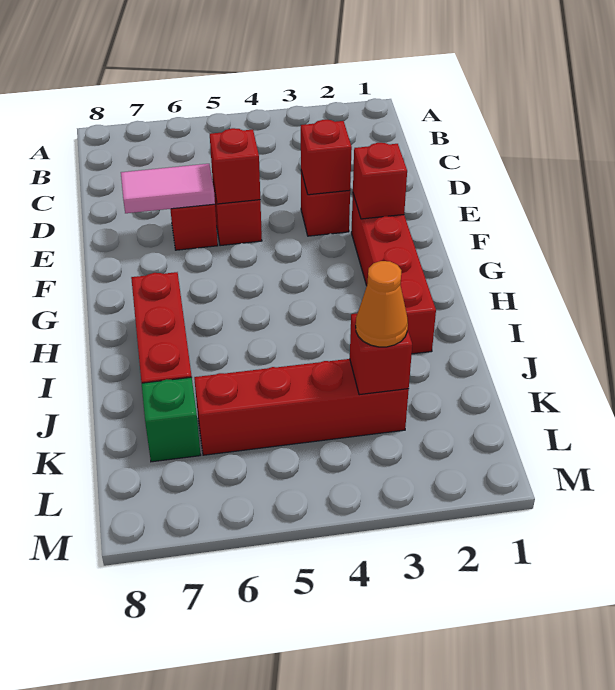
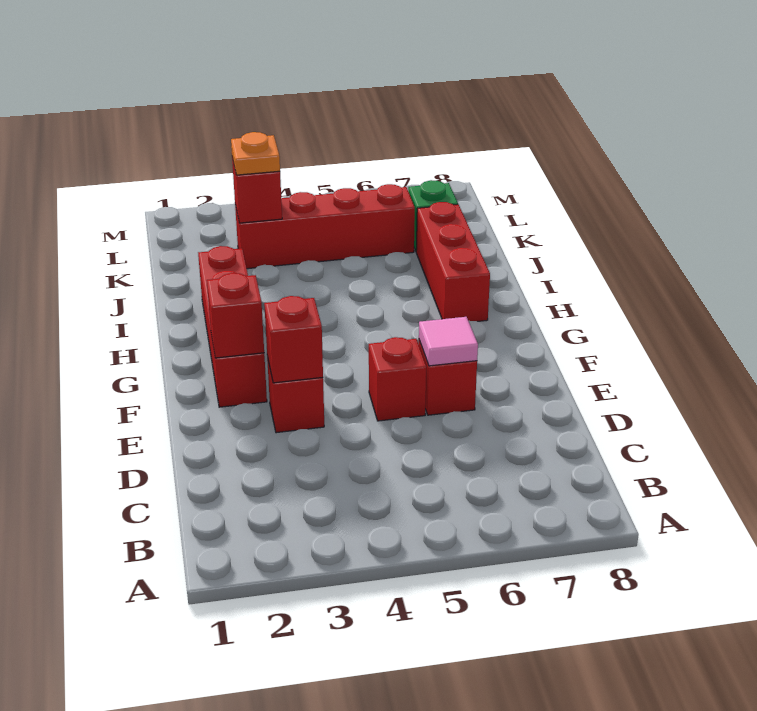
red 1x1 brick [210,128,260,204] -> none
pink 1x2 tile [121,164,215,213] -> pink 1x1 tile [419,317,478,366]
orange 1x1 cone [356,261,408,347] -> orange 1x1 plate [231,132,280,175]

